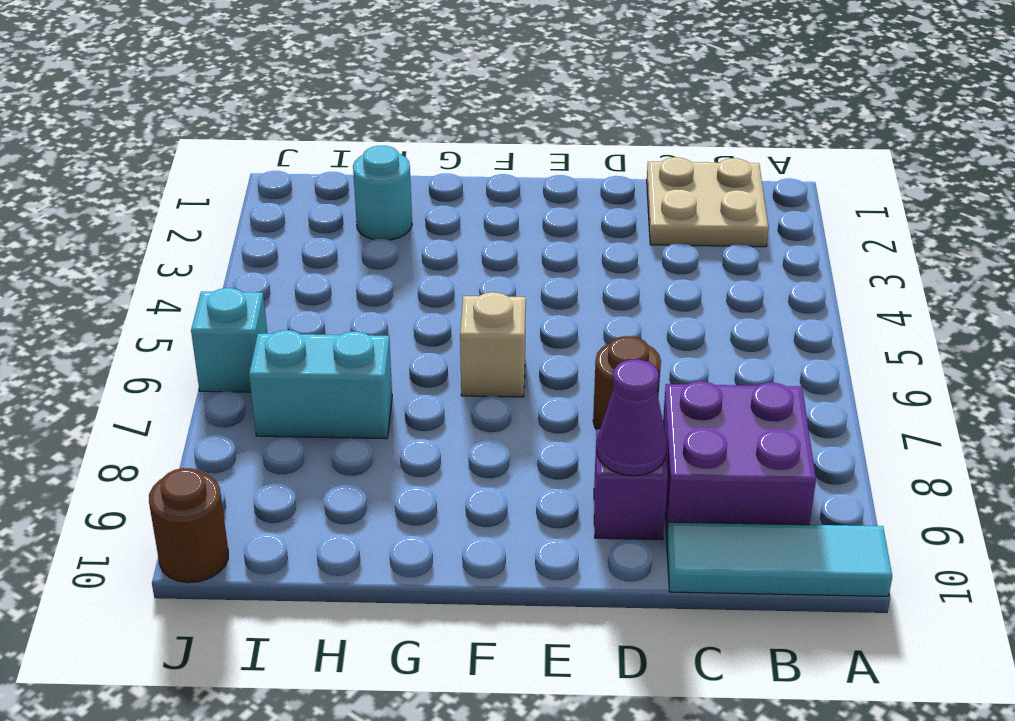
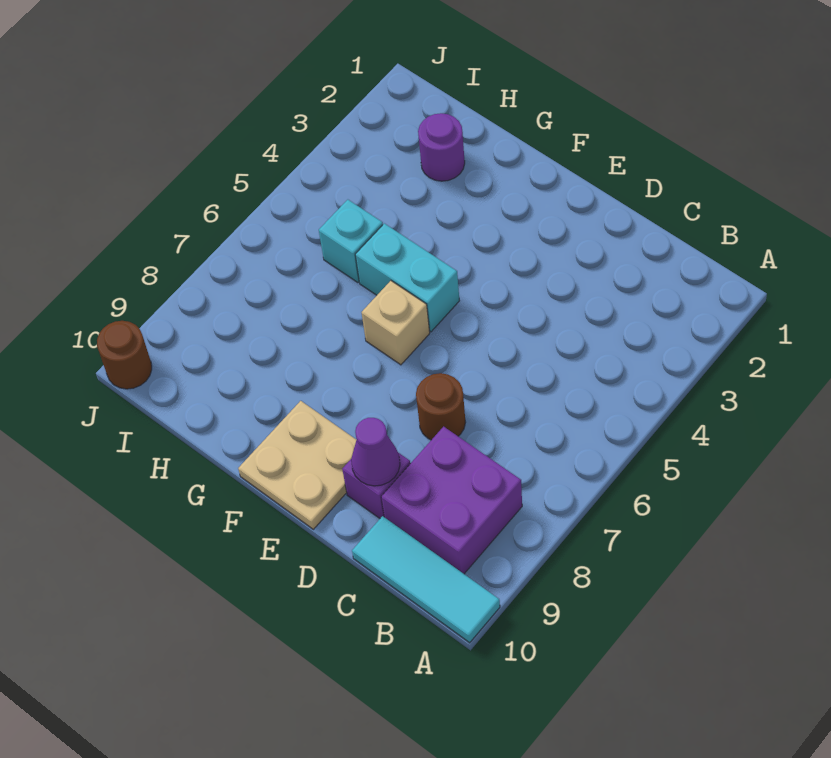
tan 2x2 plate [647,157,768,247] -> tan 2x2 plate moved to [238,401,356,529]
cyan 1x1 round brick [353,146,412,240] -> purple 1x1 round brick [418,113,465,181]
cyan 1x2 brick [249,330,392,439] -> cyan 1x2 brick moved to [355,223,459,332]
cyan 1x1 brick [191,288,267,392] -> cyan 1x1 brick moved to [319,200,383,283]

